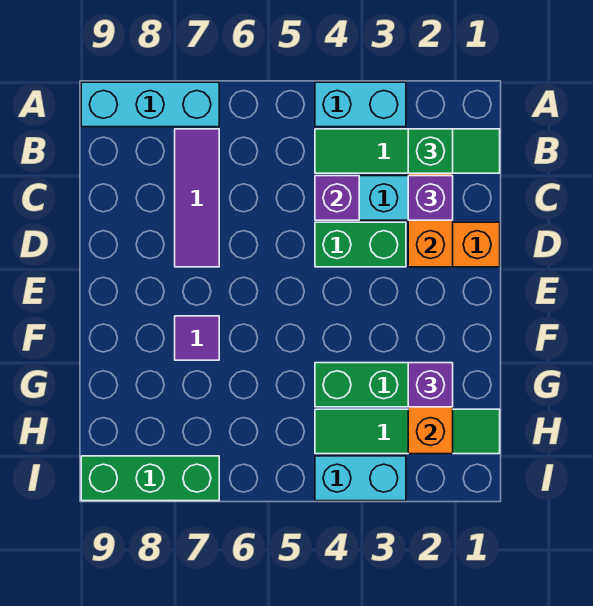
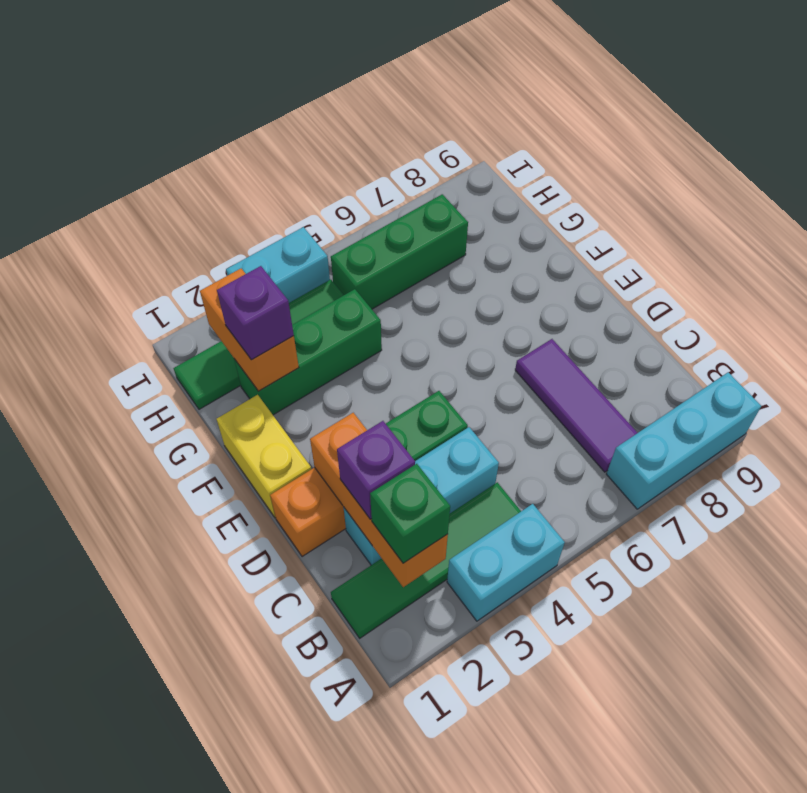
purple 1x1 brick [315,176,359,220] -> none
none -> yellow 1x2 brick [217,395,311,518]
purple 1x1 tile [175,316,219,360] -> none
green 1x3 brick [81,456,219,501] -> green 1x3 brick moved to [331,194,468,309]

